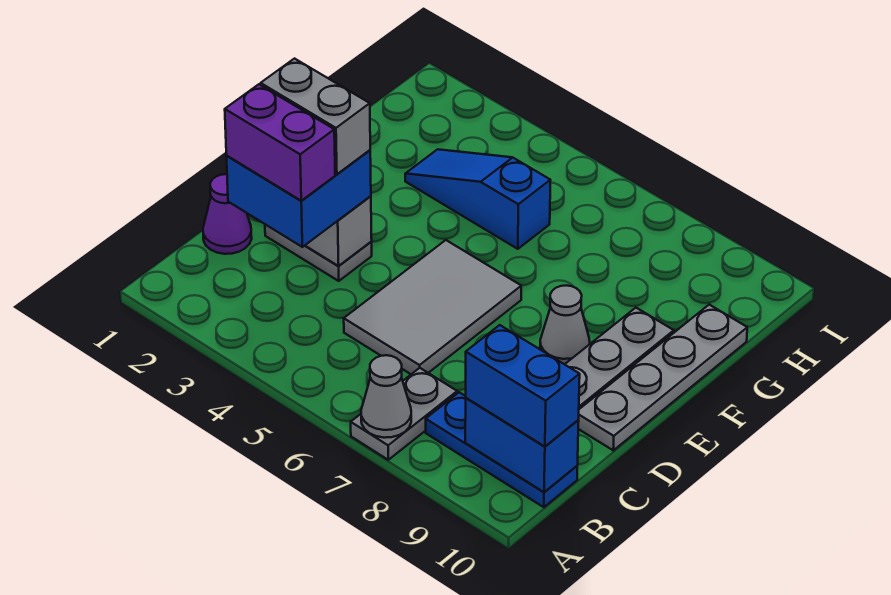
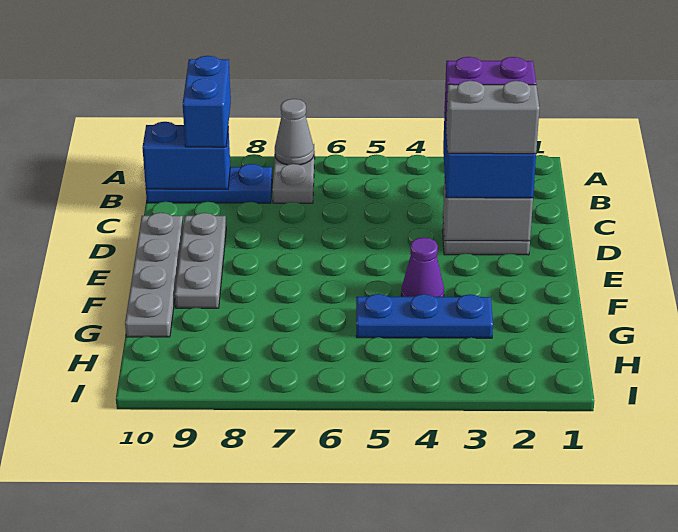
blue 1x2 brick [466,325,580,446] -> blue 1x2 brick turned to [183,56,231,147]
purple 1x1 cone [203,174,252,254] -> purple 1x1 cone moved to [401,237,444,297]
grey 2x3 tile [344,240,521,374] -> none
grey 1x1 cone [540,285,590,364] -> none
blue 1x3 slope [405,149,550,249] -> blue 1x3 plate [356,294,493,338]

